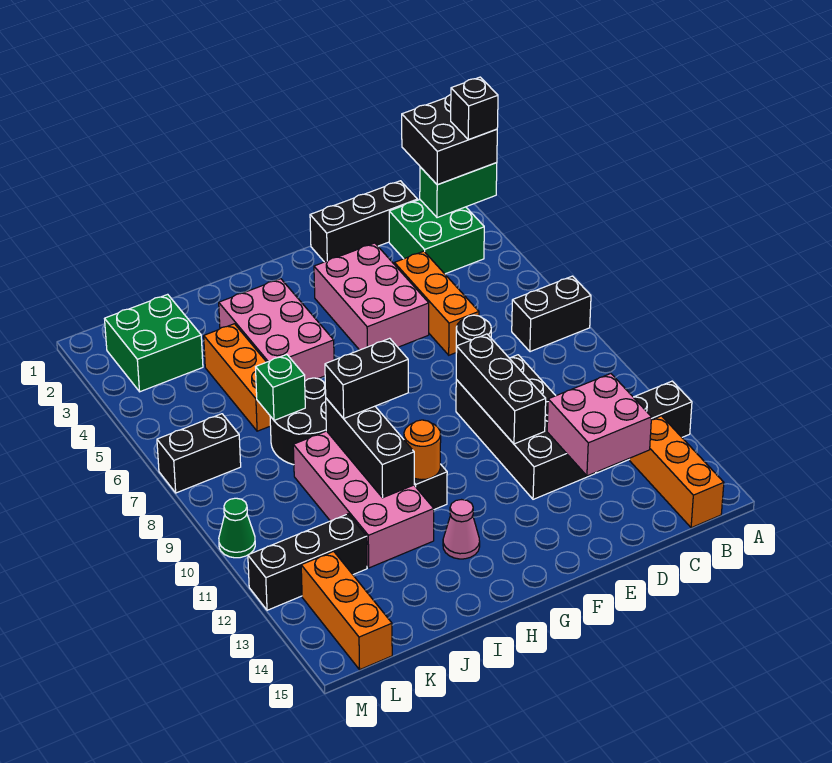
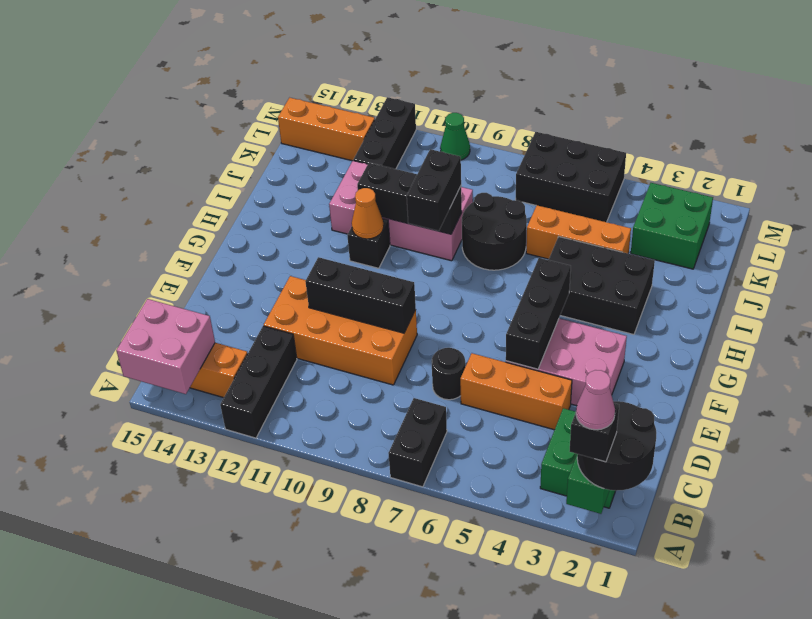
black 2x2 brick [402,95,497,185] -> black 2x2 round brick [577,401,656,491]
black 1x3 brick [310,181,418,262] -> black 1x3 brick moved to [506,258,571,369]
pink 2x2 brick [547,374,652,476] -> pink 2x2 brick moved to [116,299,215,394]
black 2x4 brick [456,355,595,499] -> orange 2x4 brick [264,276,417,385]
pink 2x3 brick [219,279,334,381] -> black 2x3 brick [549,237,655,335]
orange 1x1 round brick [404,420,441,480] -> orange 1x1 cone [352,188,384,239]
pink 1x1 cone [443,500,480,559] -> pink 1x1 cone moved to [576,370,615,430]
green 1x1 brick [256,355,305,420] -> none
black 1x2 brick [157,414,241,493] -> black 2x3 brick [516,132,626,222]

